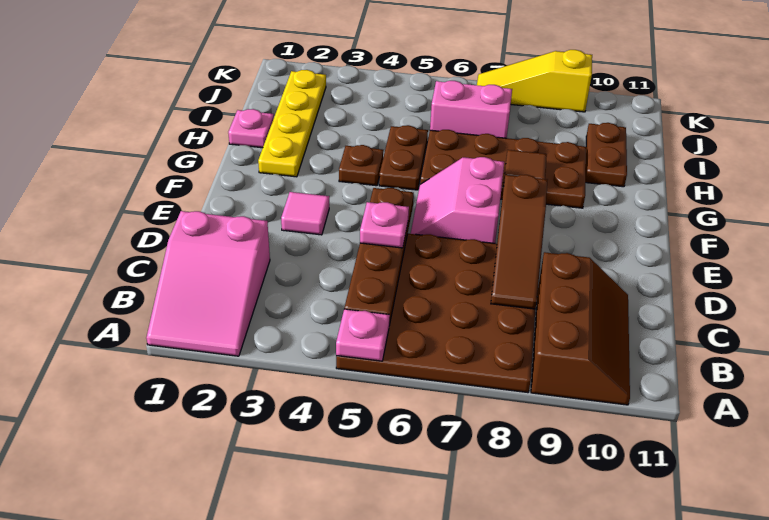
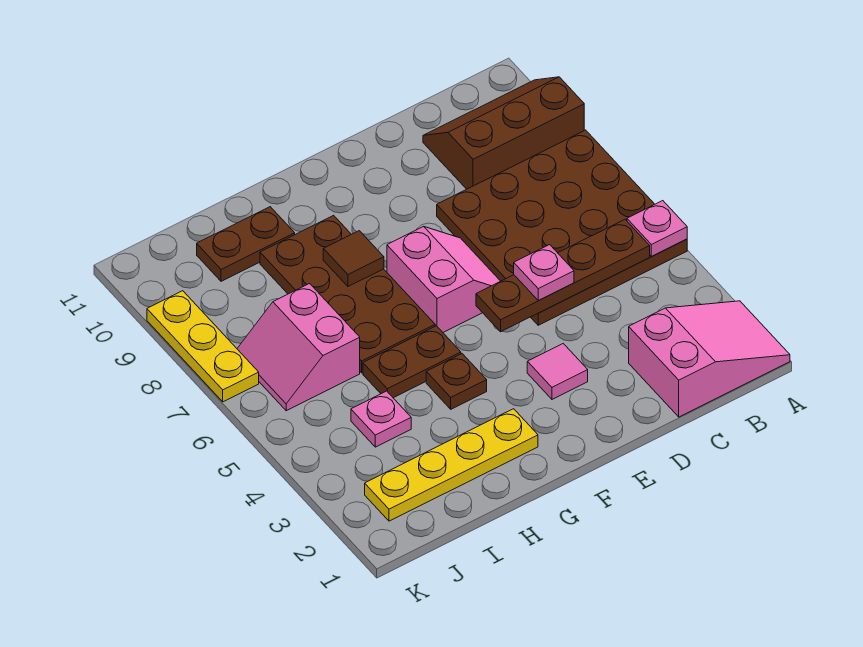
brown 1x3 slope [491,175,547,309] -> none
pink 2x2 slope [411,157,504,243] -> pink 2x2 slope turned to [387,227,500,332]
pink 1x1 plate [228,109,274,148] -> pink 1x1 plate moved to [351,391,411,447]
yellow 1x3 slope [477,50,592,112] -> yellow 1x3 plate [147,291,259,402]

